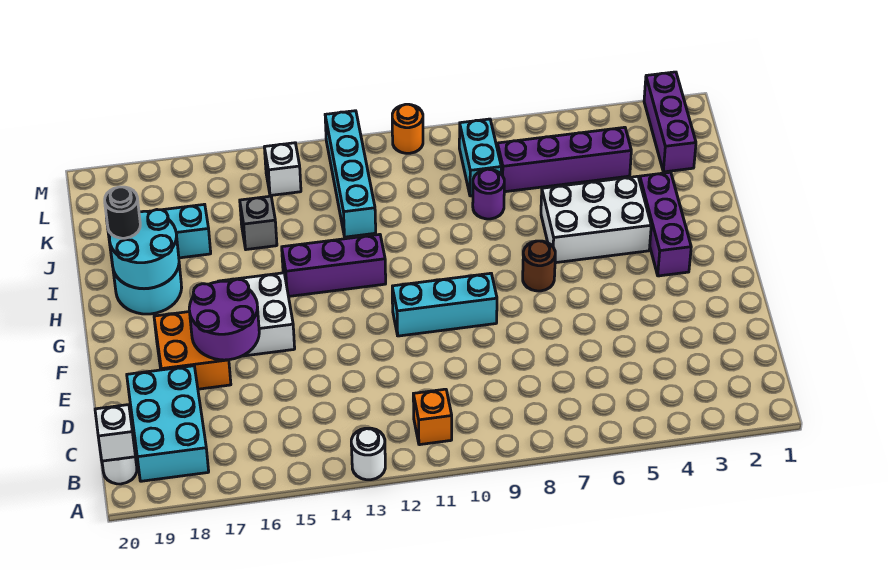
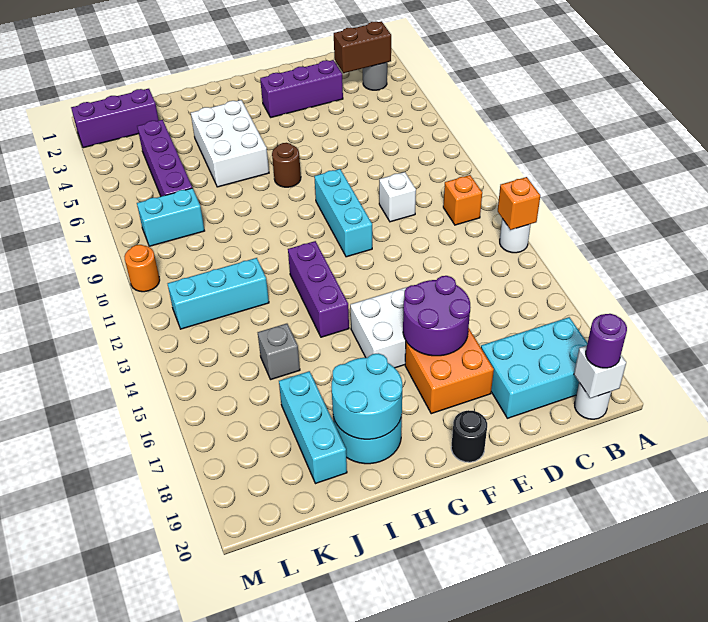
none -> orange 1x1 brick [498,177,540,230]
none -> grey 1x1 round brick [363,62,387,90]
none -> brown 1x2 brick [334,21,391,73]
purple 1x3 brick [640,172,691,276] -> purple 1x3 brick moved to [260,60,343,117]
black 1x1 round brick [105,187,140,238] -> black 1x1 round brick moved to [451,410,487,462]
purple 1x1 round brick [473,169,504,219] -> purple 1x1 round brick moved to [586,314,627,368]
cyan 1x4 brick [325,111,376,237] -> cyan 1x3 brick [168,258,269,329]
white 1x1 brick [264,143,301,196] -> white 1x1 brick moved to [379,172,416,222]

